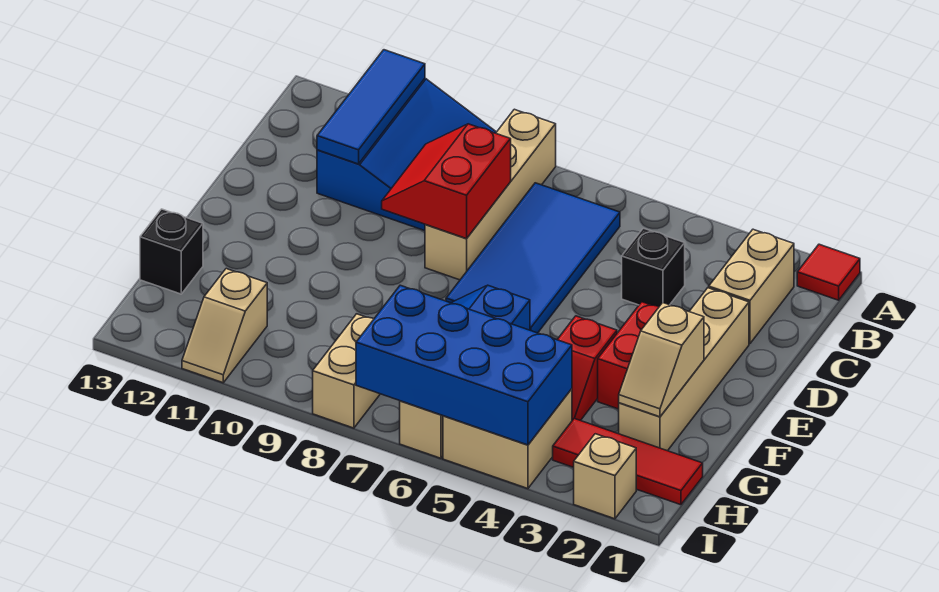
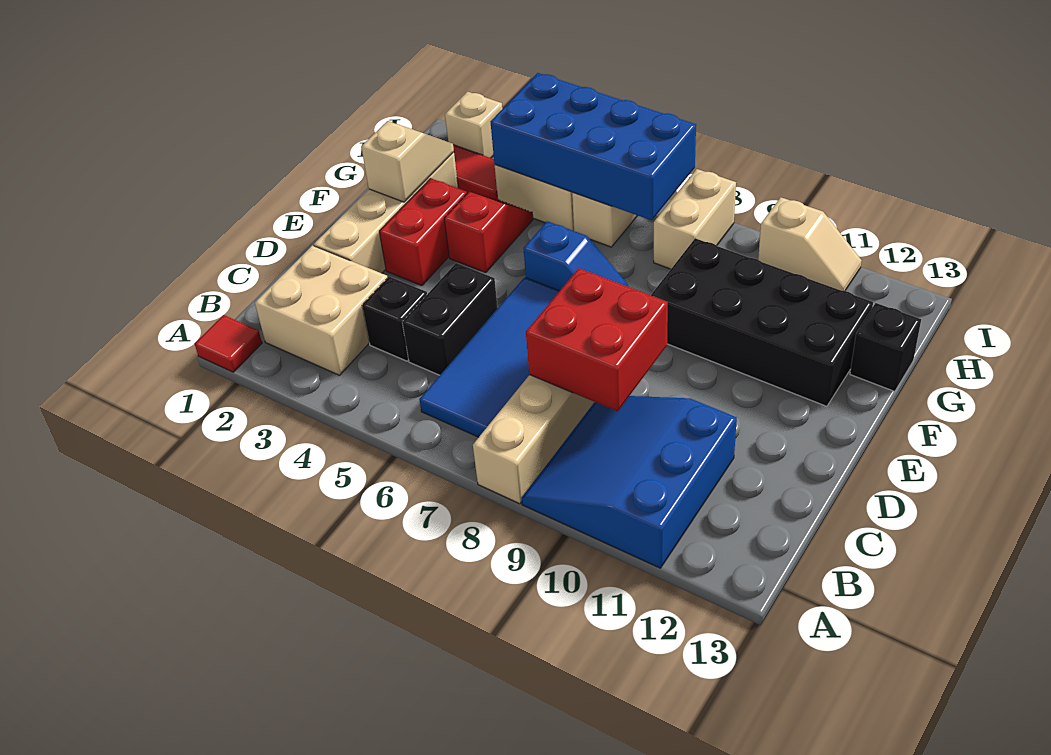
blue 1x3 tile [317,50,425,164] -> none
tan 1x2 brick [709,229,794,344] -> tan 2x2 brick [255,245,388,375]
none -> black 1x2 brick [402,263,498,375]
red 2x2 slope [382,124,511,239] -> red 2x2 brick [526,268,668,411]
none -> black 2x4 brick [651,238,873,406]
tan 1x2 slope [182,269,267,383] -> tan 1x2 slope turned to [758,197,862,291]

